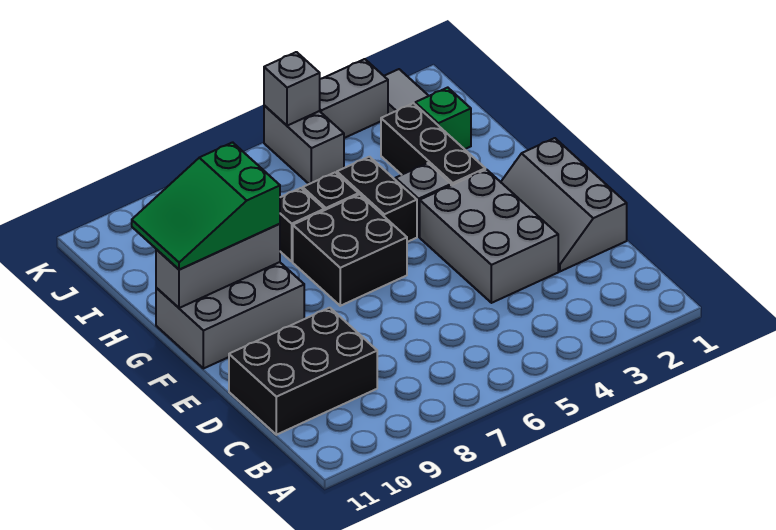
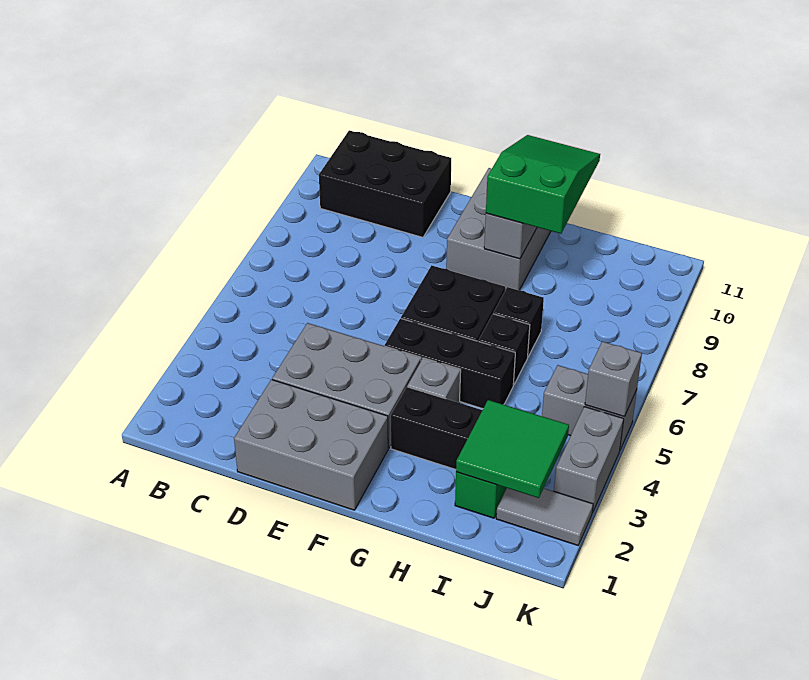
black 2x3 brick [229,308,377,435] -> black 2x3 brick turned to [319,130,451,237]
grey 2x3 slope [501,138,627,271] -> grey 2x3 brick [234,379,388,510]
black 1x2 brick [337,157,417,242] -> black 1x3 brick [385,318,515,409]
none -> green 2x2 tile [456,400,569,498]

